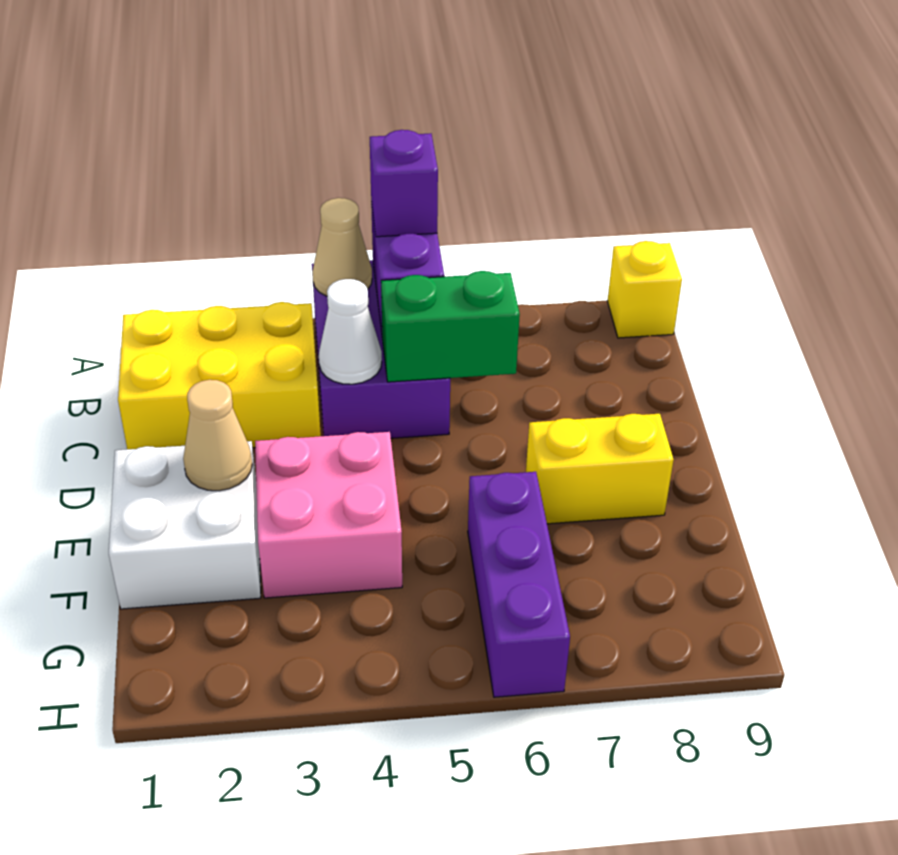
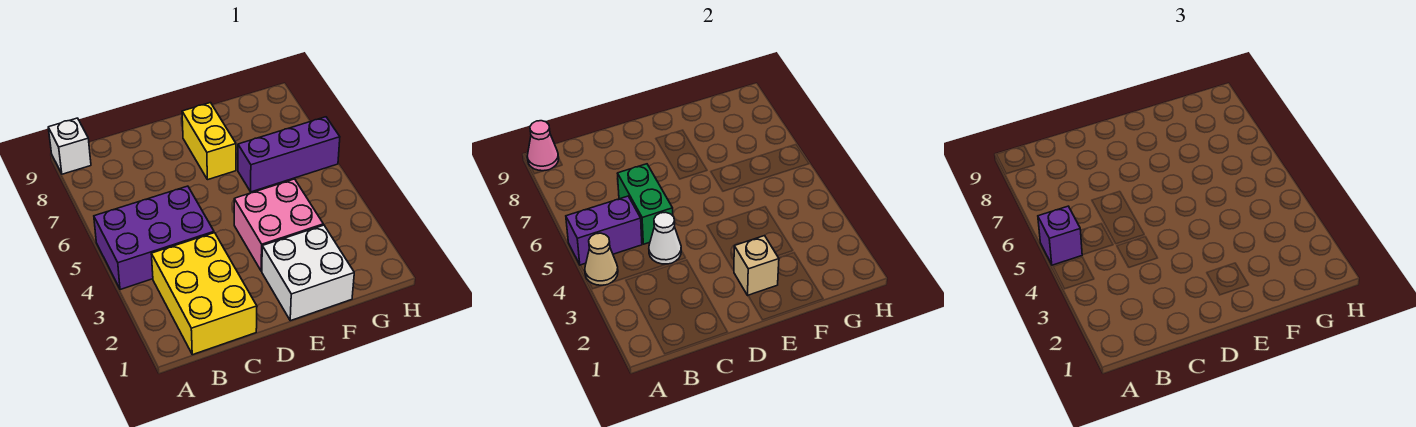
yellow 1x1 brick [607,241,682,338] -> white 1x1 brick [48,118,91,174]
none -> pink 1x1 cone [527,121,559,171]
tan 1x1 cone [183,380,252,491] -> tan 1x1 brick [734,236,779,295]

